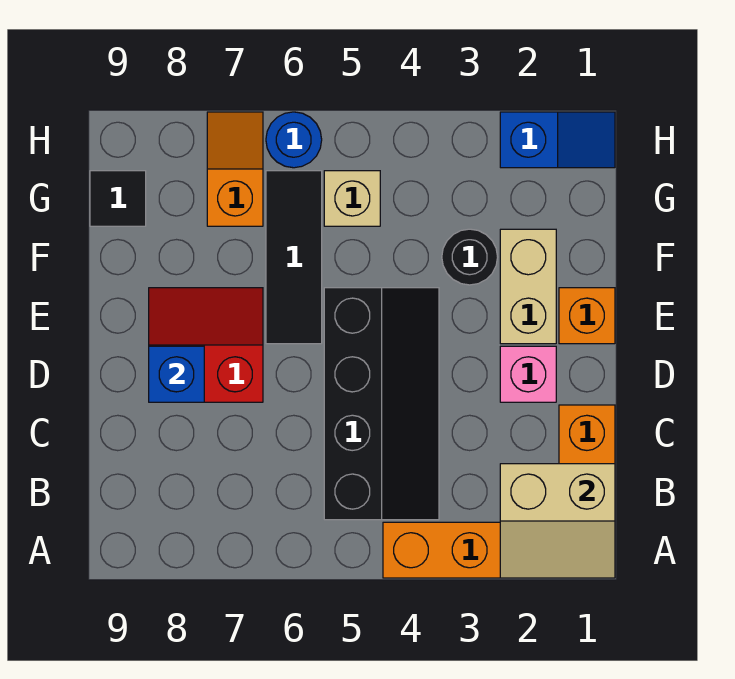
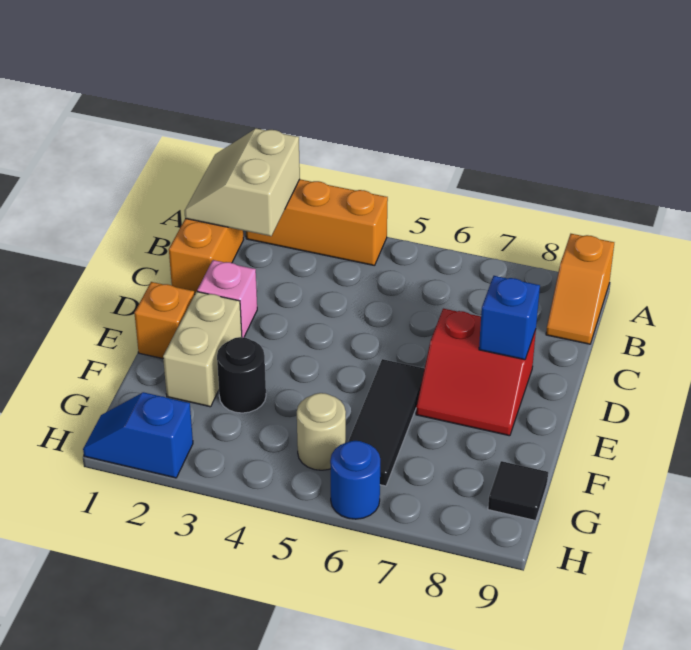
tan 2x2 slope [500,464,615,578] -> tan 2x2 slope turned to [185,129,300,236]
black 2x4 slope [324,288,439,520] -> none
tan 1x1 brick [324,171,380,226] -> tan 1x1 round brick [297,393,346,470]
orange 1x2 slope [207,112,263,226] -> orange 1x2 slope moved to [546,234,614,344]

